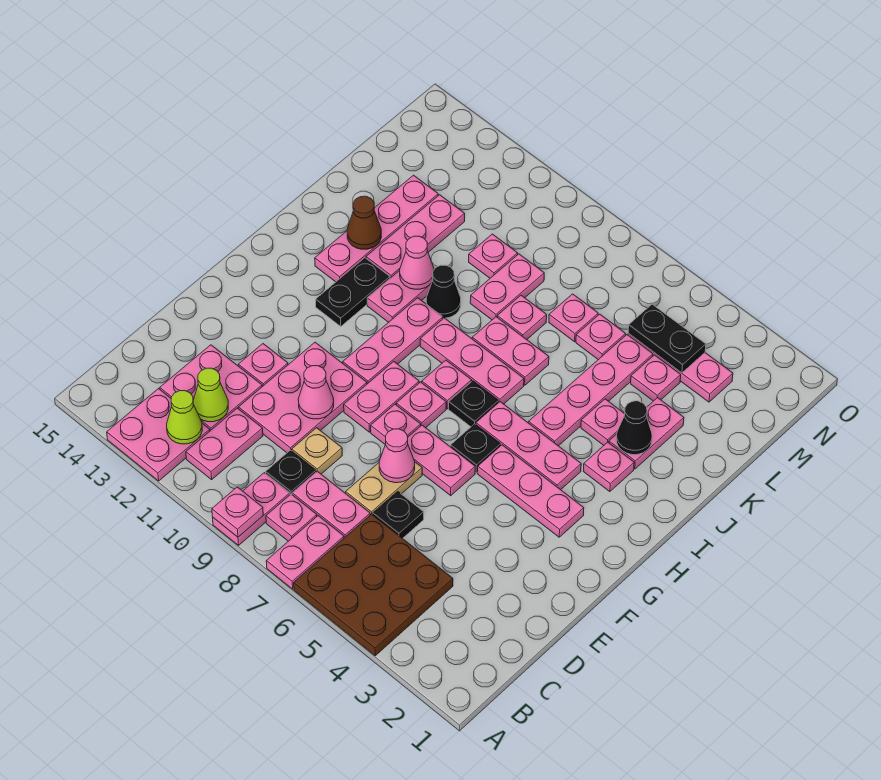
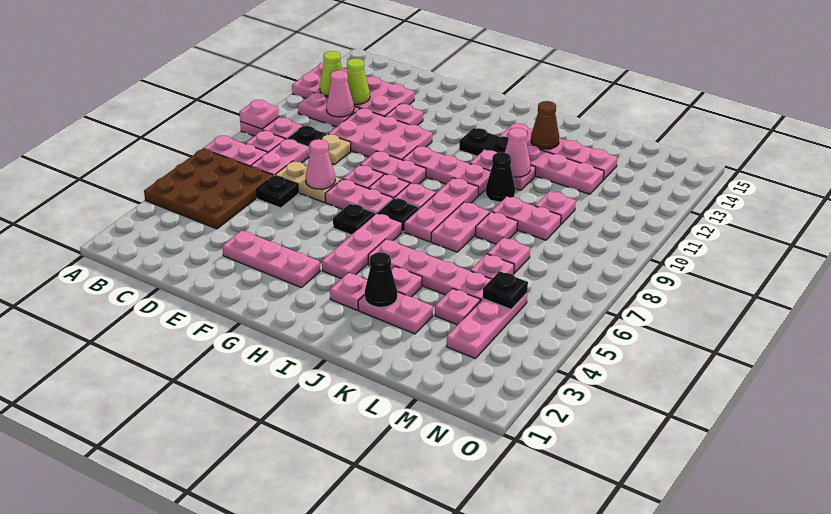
pink 1x1 cone [298,366,334,419] -> pink 1x1 cone moved to [326,70,354,117]
pink 1x2 plate [408,425,475,496] -> pink 1x2 plate turned to [325,179,393,214]
pink 1x3 plate [478,445,584,537] -> pink 1x3 plate turned to [222,230,320,288]
black 1x2 plate [628,304,706,373] -> black 1x1 plate [483,271,528,309]

